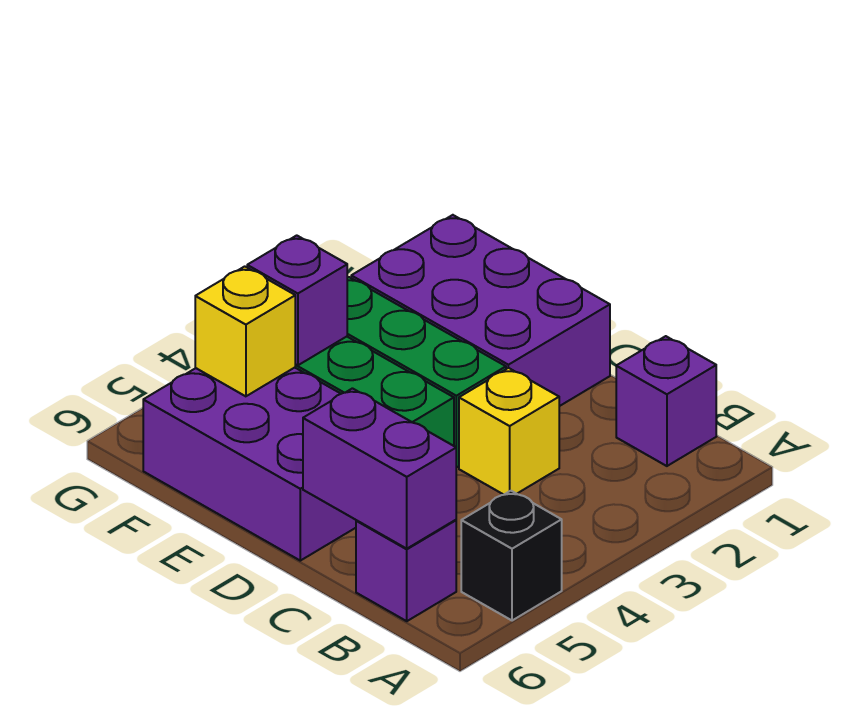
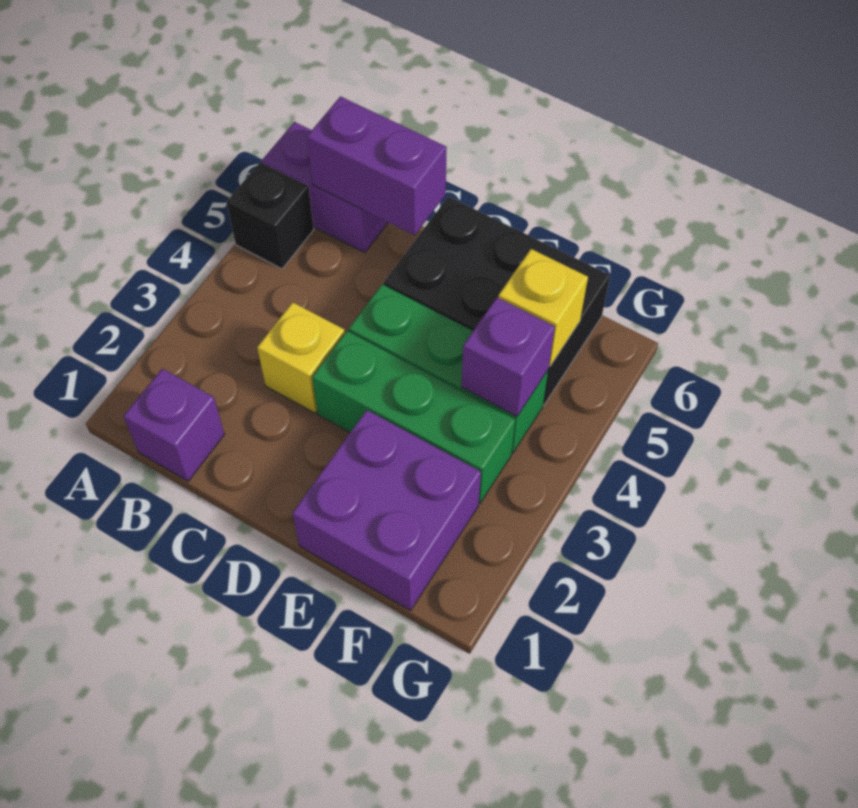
purple 1x1 brick [356,520,456,621] -> purple 1x2 brick [262,122,388,253]
purple 2x3 brick [351,215,610,406] -> purple 2x2 brick [292,410,481,611]
purple 2x3 brick [143,368,357,561] -> black 2x3 brick [384,197,610,405]

